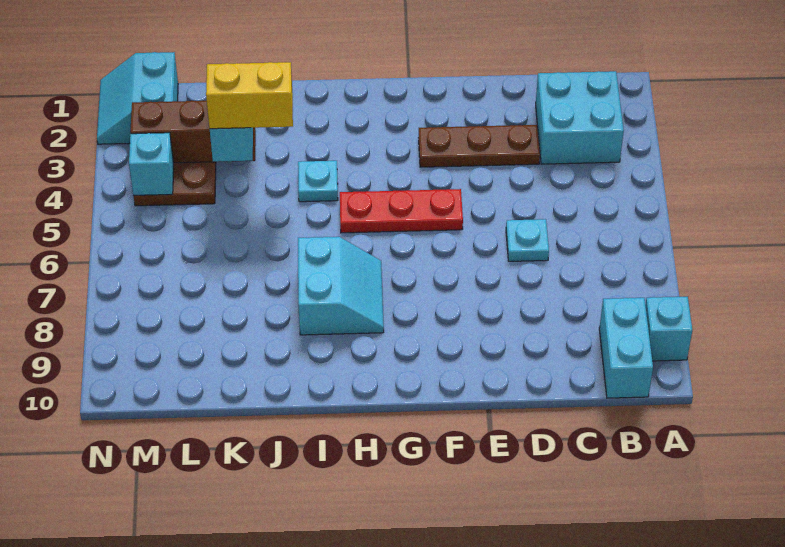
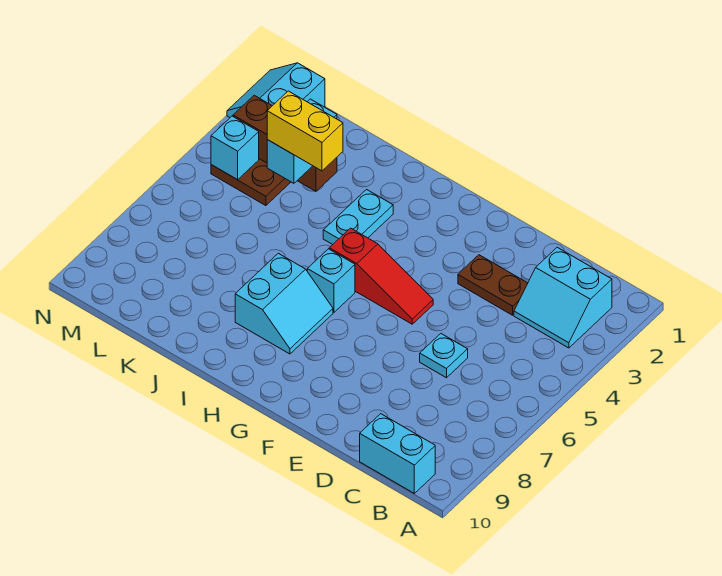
cyan 1x1 brick [645,297,692,361] -> cyan 1x1 brick moved to [307,249,355,312]
cyan 2x2 brick [536,71,624,164] -> cyan 2x2 slope [514,247,612,348]
cyan 1x2 brick [599,298,653,398] -> cyan 1x2 brick turned to [360,414,435,493]
brown 1x3 plate [419,125,540,167] -> brown 1x2 plate [458,255,528,315]
red 1x3 plate [340,189,463,233] -> red 1x3 slope [329,228,433,324]
cyan 1x1 plate [298,161,338,202] -> cyan 1x2 plate [323,190,393,244]

